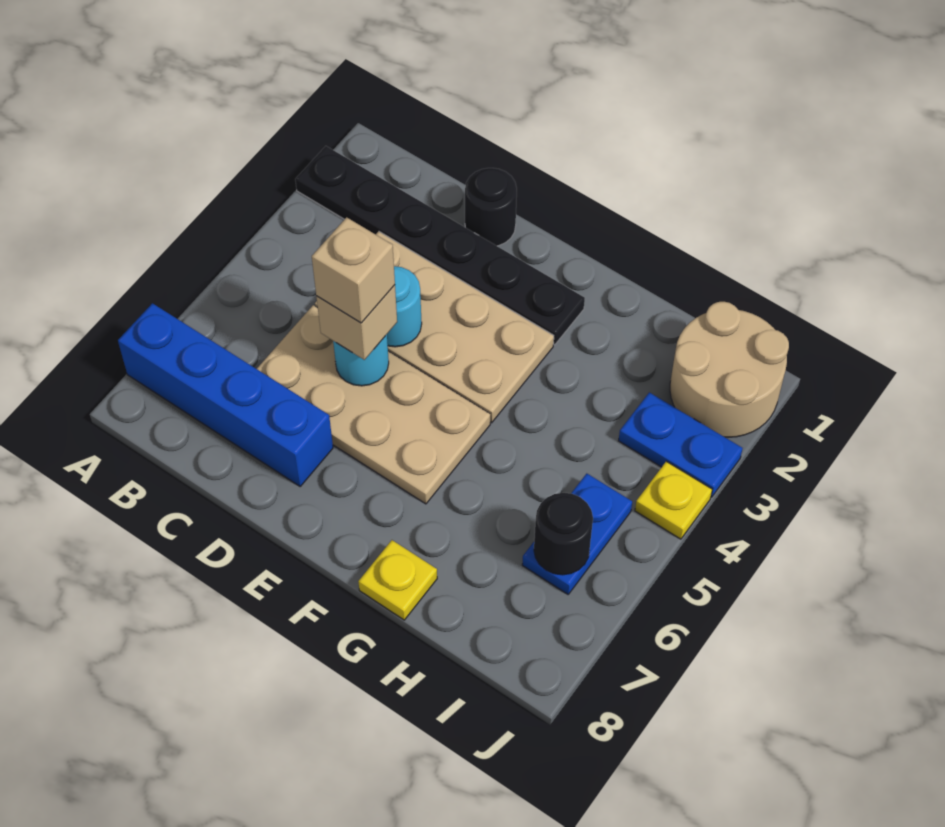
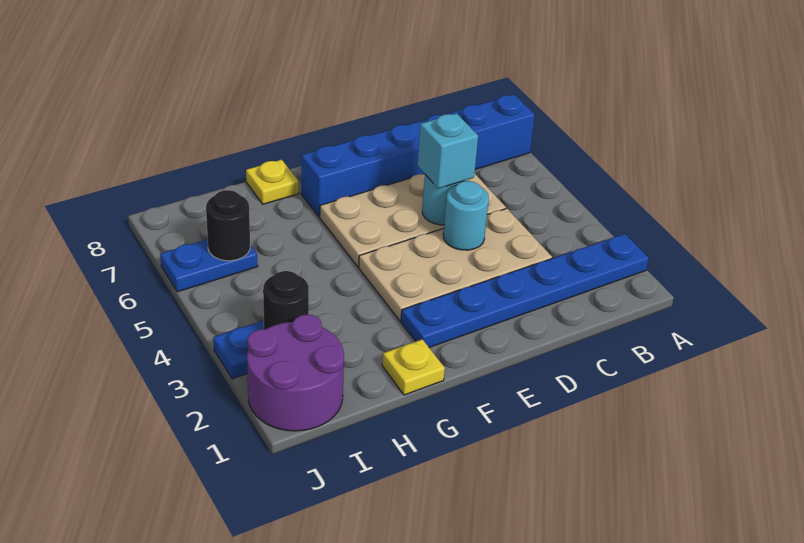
black 1x6 plate [295,146,585,345] -> blue 1x6 plate [401,234,649,347]
blue 1x4 brick [118,303,333,486] -> blue 1x6 brick [301,95,535,217]
black 1x1 round brick [465,168,517,246] -> black 1x1 round brick moved to [263,271,309,329]
tan 1x1 brick [316,285,397,360] -> cyan 1x1 brick [418,113,478,189]
tan 1x1 brick [312,217,395,323] -> none
tan 2x2 round brick [670,302,789,437] -> purple 2x2 round brick [247,315,344,431]
blue 1x2 plate [522,474,632,594] -> blue 1x2 plate turned to [160,239,258,292]
yellow 1x1 plate [635,461,712,539] -> yellow 1x1 plate moved to [382,339,445,395]

